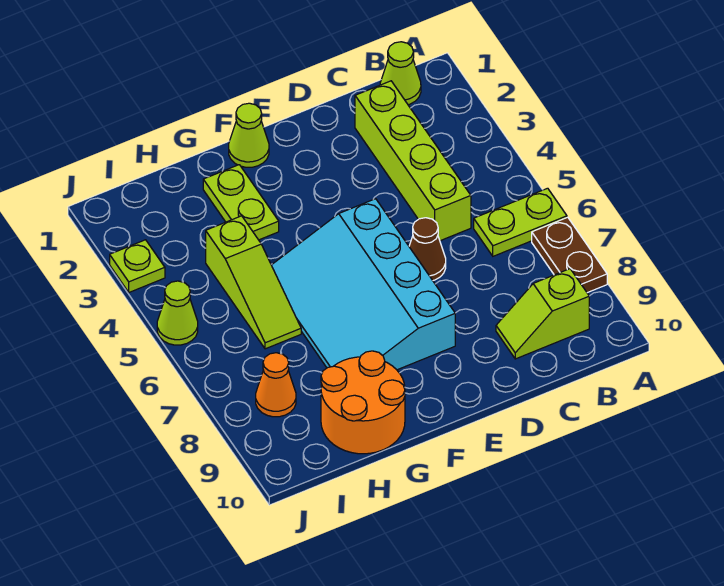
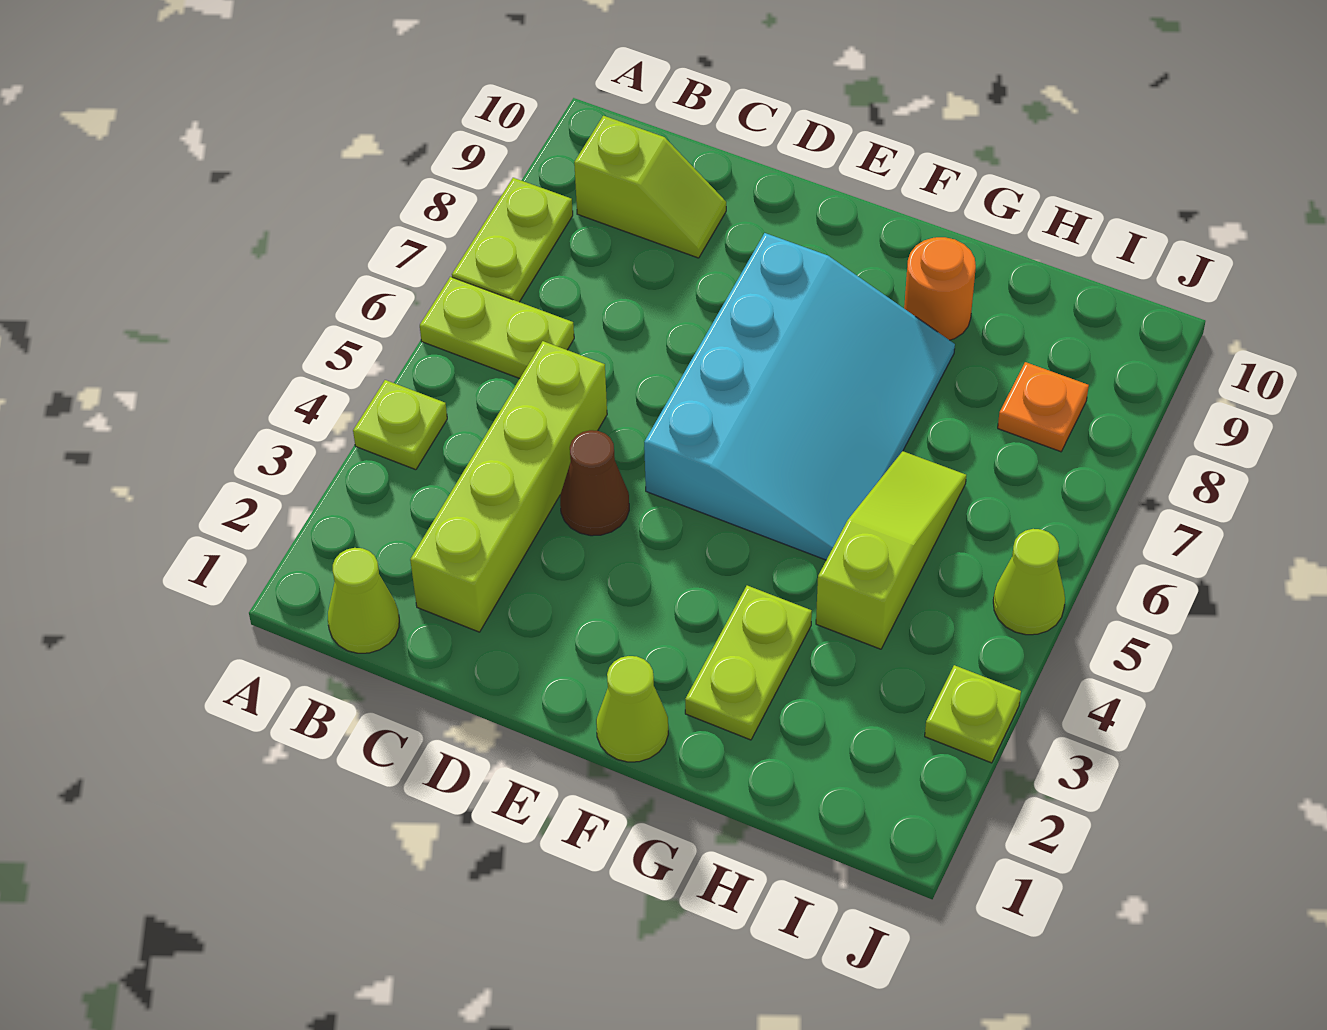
none -> lime 1x1 plate [353,380,447,470]
brown 1x2 plate [532,217,607,293] -> lime 1x2 plate [452,178,573,302]
brown 1x1 cone [409,218,446,280] -> brown 1x1 cone moved to [560,430,629,536]
orange 2x2 round brick [321,351,405,454] -> orange 1x1 round brick [904,237,976,340]
orange 1x1 cone [256,353,296,417] -> orange 1x1 plate [998,362,1089,452]

